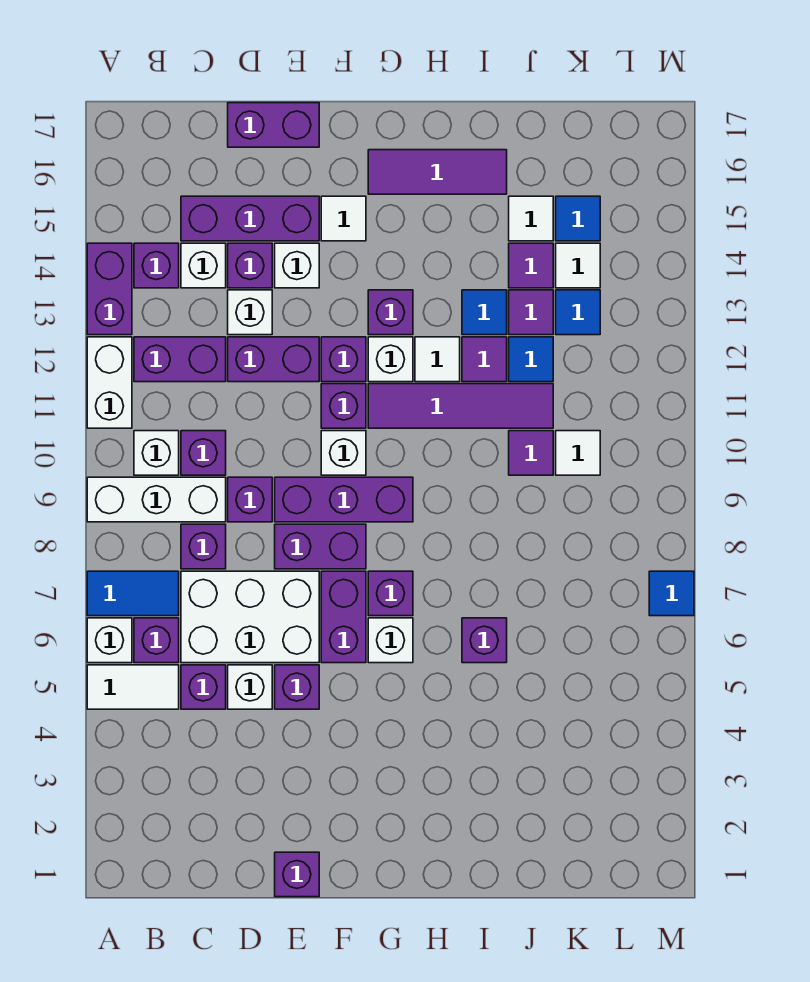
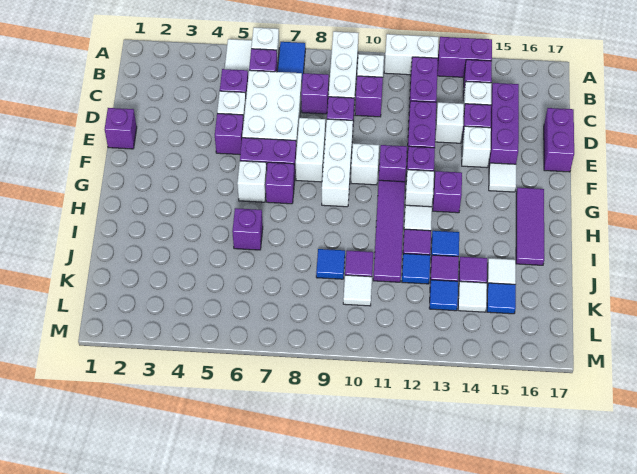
purple 1x2 brick [275,524,366,569] -> white 1x2 brick [296,118,325,182]
purple 1x3 brick [275,477,413,522] -> white 1x3 brick [322,119,353,207]
blue 1x1 tile [649,571,694,616] -> blue 1x1 tile moved to [316,249,345,279]

